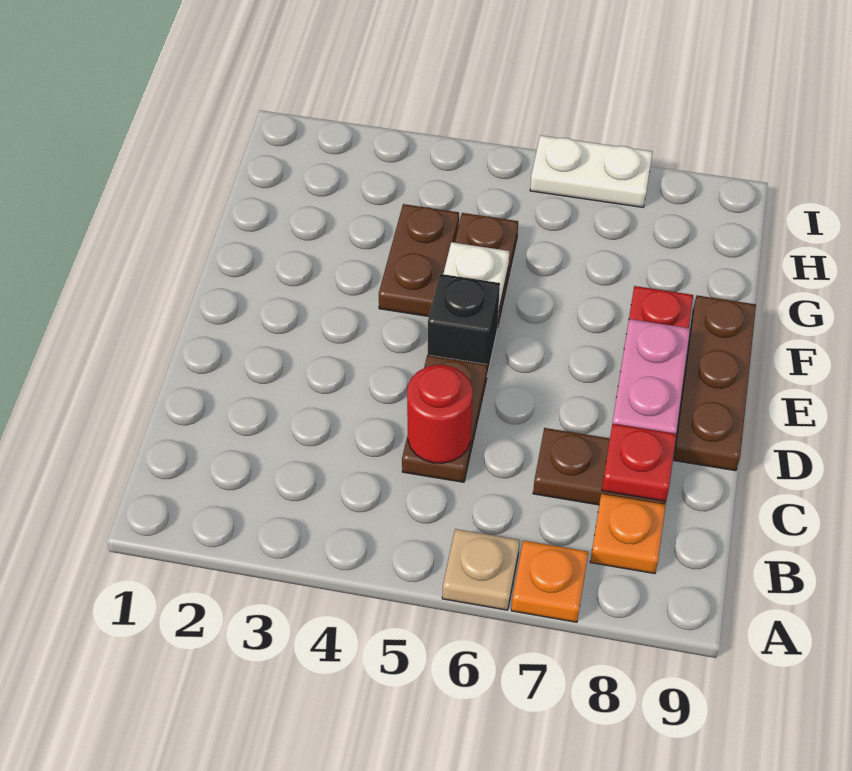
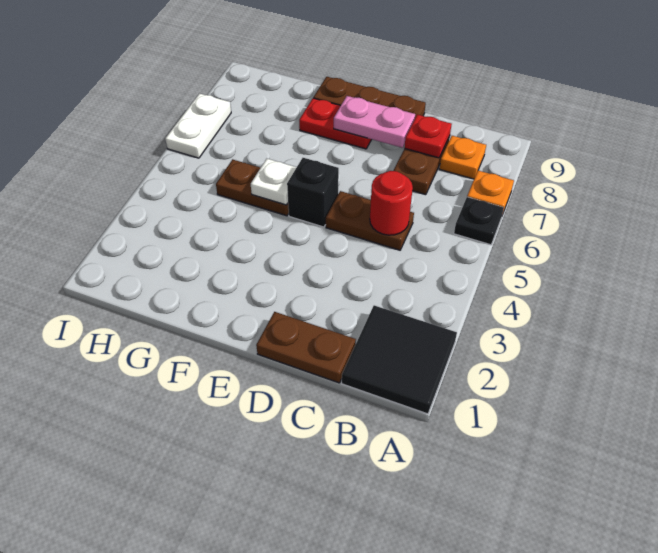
none -> black 2x2 tile [342,305,457,414]
tan 1x1 plate [442,529,520,610] -> black 1x1 plate [454,197,504,245]
brown 1x2 plate [379,204,459,316] -> brown 1x2 plate moved to [256,312,356,383]

